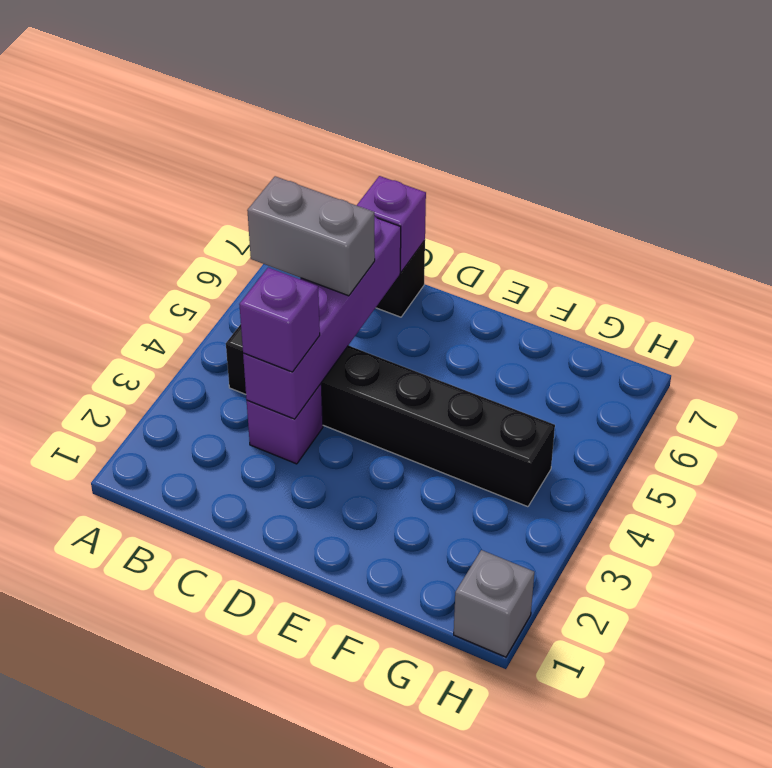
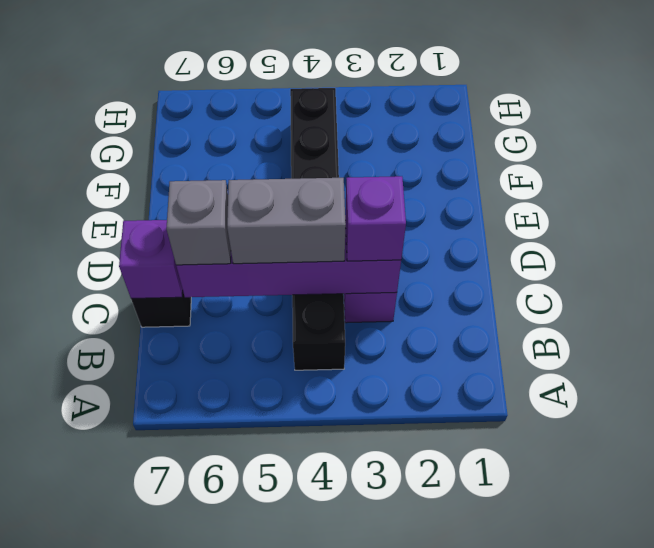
grey 1x2 brick [247,176,375,296] -> grey 1x2 brick turned to [227,178,346,264]
grey 1x1 brick [454,550,534,657] -> grey 1x1 brick moved to [166,180,231,265]

